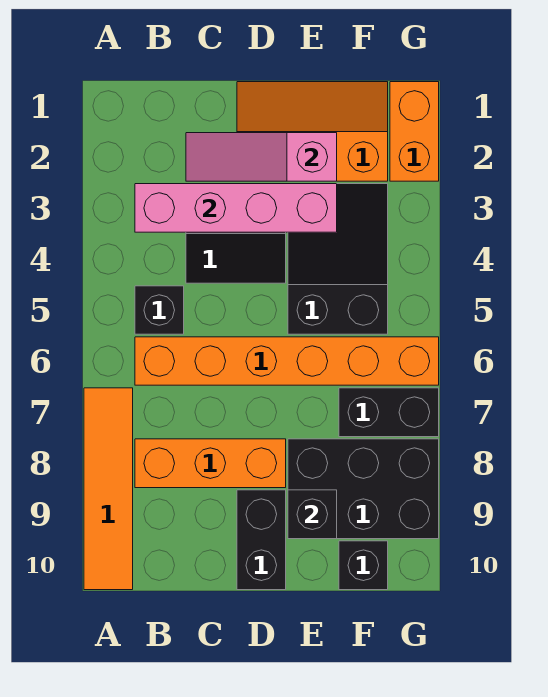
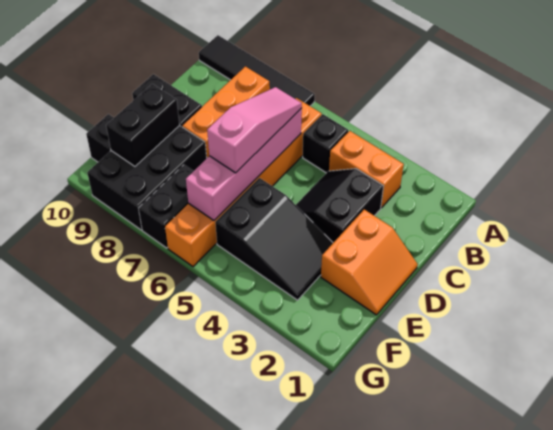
orange 1x4 tile [84,388,133,590] -> black 1x4 tile [199,35,315,106]
pink 1x4 brick [135,184,337,232] -> pink 1x4 brick moved to [186,108,302,220]
pink 1x3 slope [186,133,337,181] -> pink 1x3 slope moved to [207,87,302,173]
orange 2x3 slope [237,82,388,181] -> orange 2x2 slope [321,209,418,315]
black 1x1 brick [288,490,337,539] -> black 1x2 brick [106,84,180,166]
orange 1x2 brick [390,82,439,181] -> orange 1x2 brick moved to [329,131,404,208]

